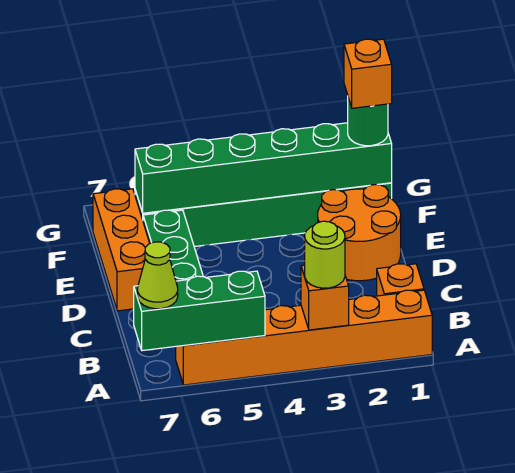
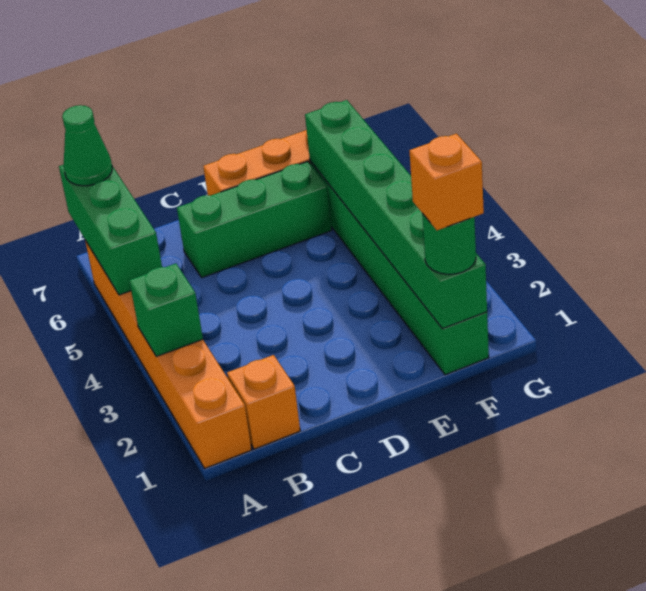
orange 1x1 brick [301,265,349,330] -> green 1x1 brick [129,264,203,356]
lime 1x1 round brick [305,221,345,288] -> none
lime 1x1 cone [137,242,178,309] -> green 1x1 cone [62,105,112,186]
orange 2x2 round brick [318,185,401,281] -> none

